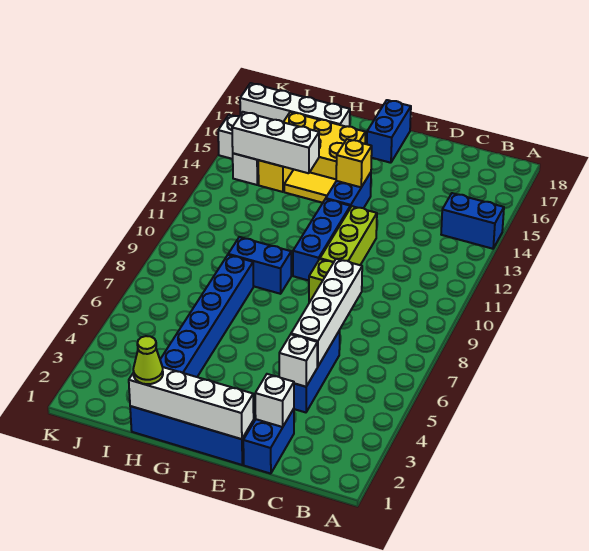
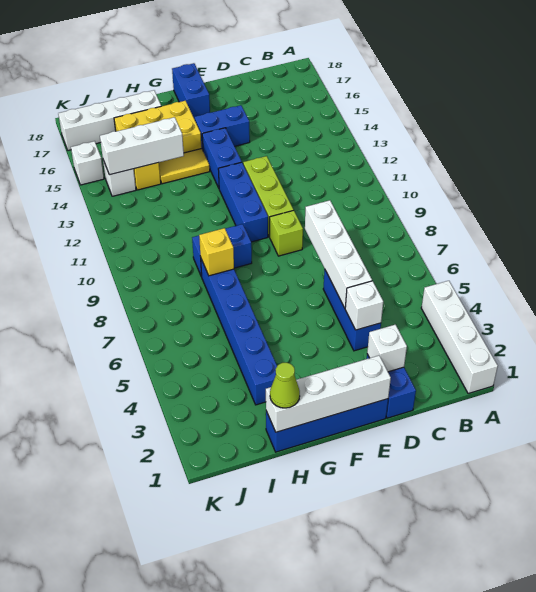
none -> white 1x4 brick [421,281,498,394]
blue 1x2 brick [441,193,504,249] -> blue 1x2 brick moved to [195,105,250,149]
yellow 1x1 brick [336,139,372,187] -> yellow 1x1 brick moved to [199,228,234,276]

